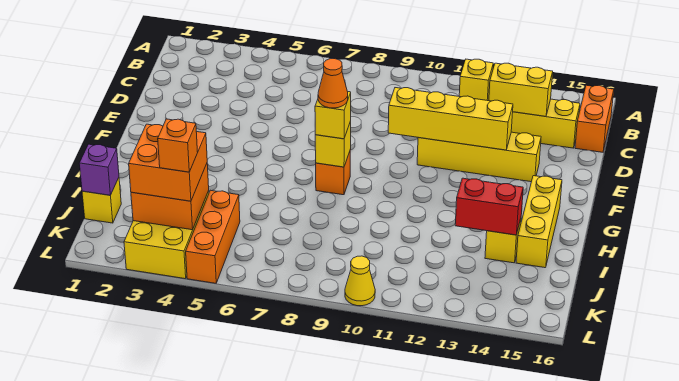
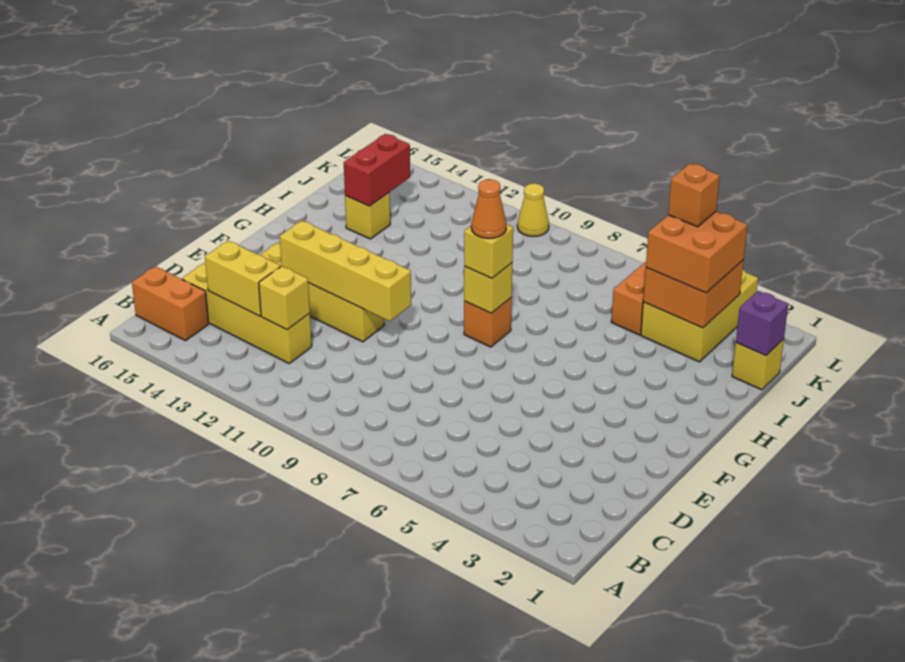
orange 1x2 brick [575,85,614,152] -> orange 1x2 brick turned to [132,266,209,341]
yellow 1x3 brick [516,176,562,268] -> none
red 1x2 brick [455,178,523,235] -> red 1x2 brick turned to [344,134,410,206]

